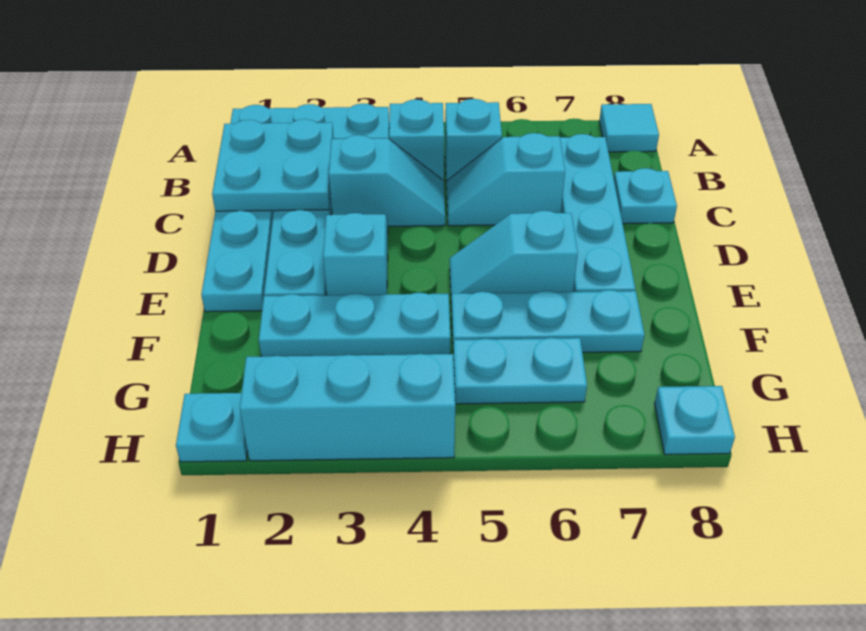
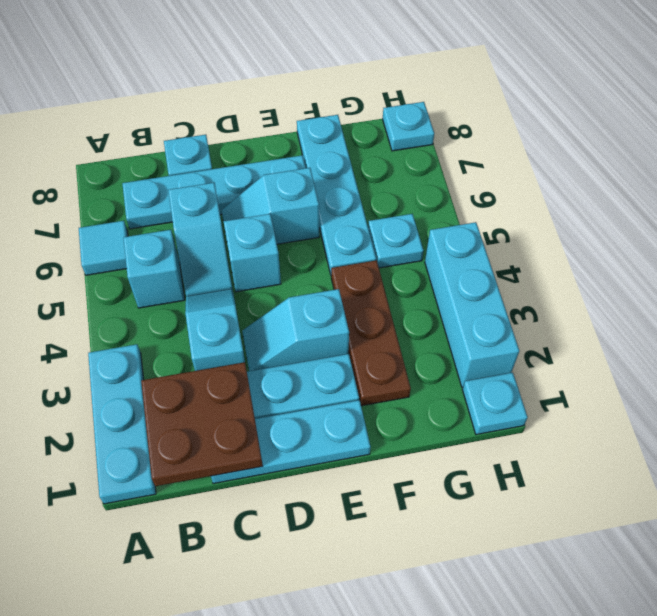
cyan 1x1 tile [599,104,659,152] -> cyan 1x1 tile moved to [79,221,128,275]
cyan 2x2 plate [212,119,334,211] -> brown 2x2 plate [141,362,263,486]
cyan 1x1 brick [389,99,444,181] -> cyan 1x1 brick moved to [224,214,281,292]
cyan 1x2 slope [450,211,578,307] -> cyan 1x2 slope turned to [222,168,319,244]
cyan 1x3 plate [259,293,450,357] -> brown 1x3 plate [331,260,411,406]
cyan 1x3 plate [451,290,645,352] -> cyan 1x4 plate [297,115,376,274]
cyan 1x2 plate [453,338,587,404] -> cyan 1x1 plate [368,214,423,268]

